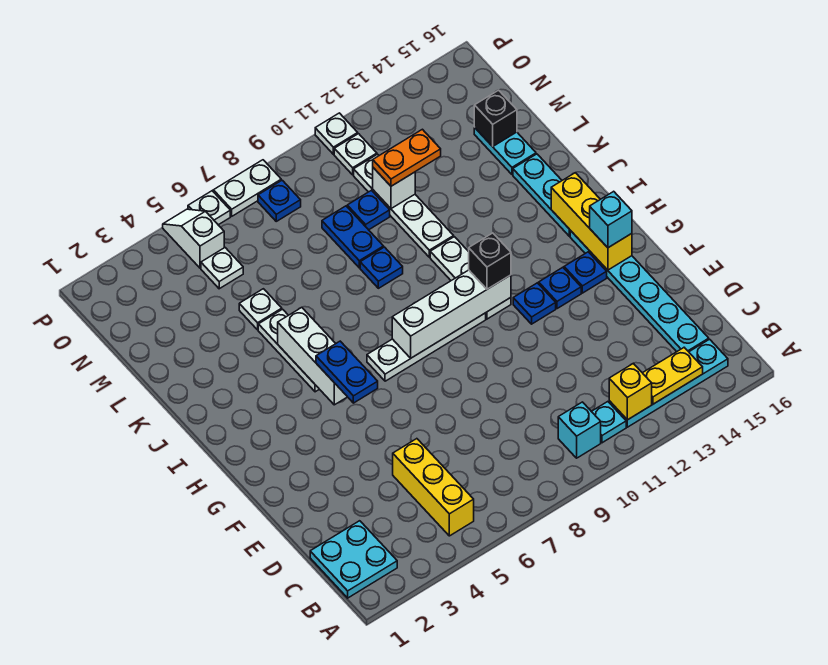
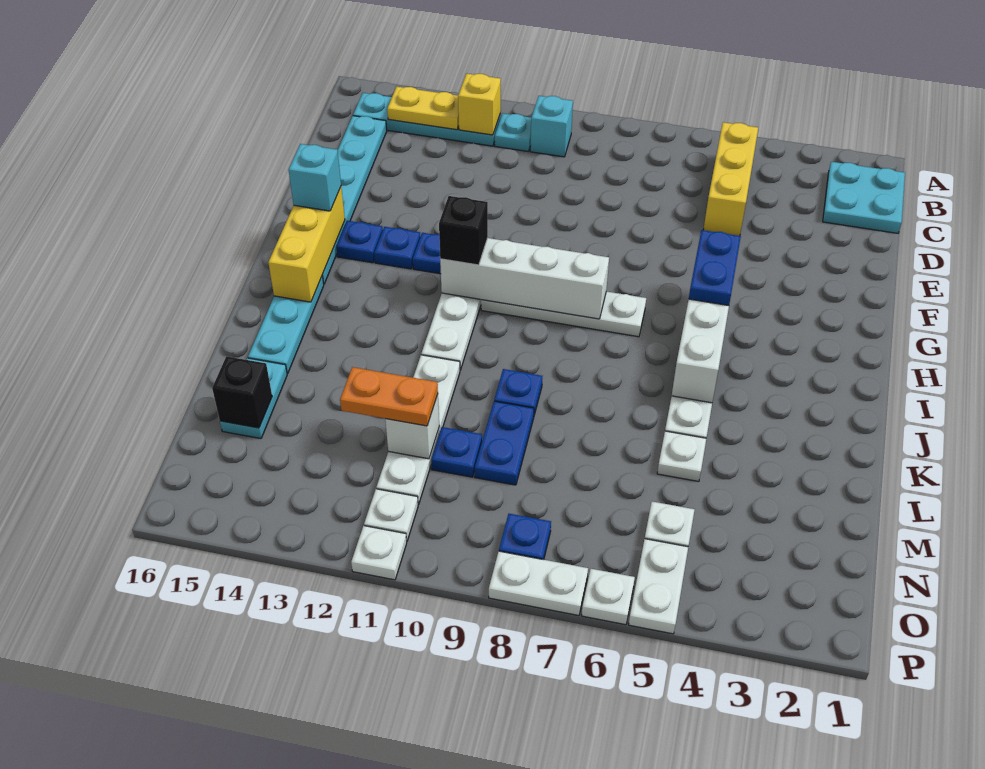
white 1x2 slope [163,209,224,268] -> white 1x2 plate [629,539,688,634]

